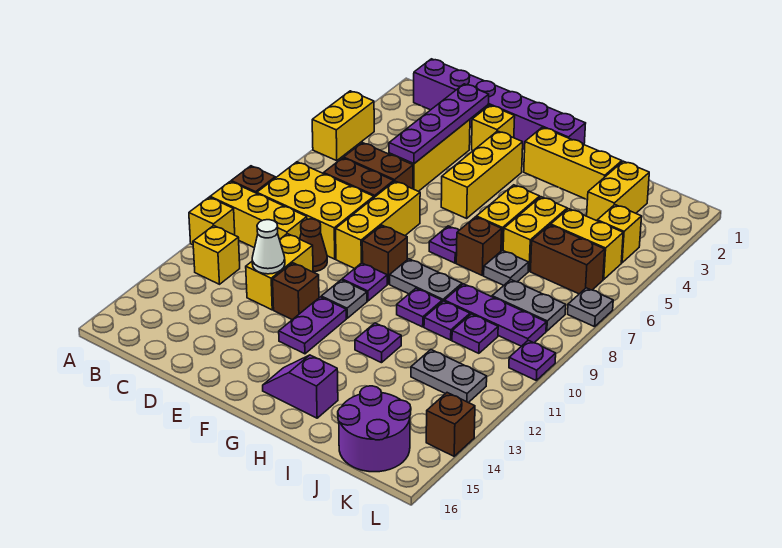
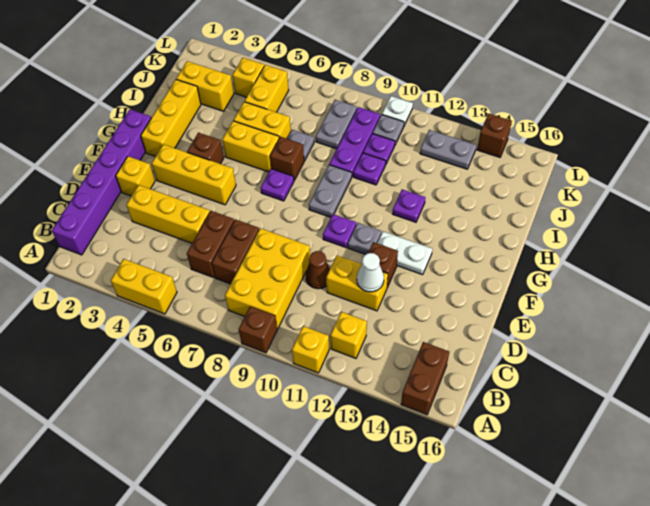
yellow 1x3 brick [210,181,307,248] -> none
purple 1x4 plate [389,84,489,164] -> none
yellow 1x3 brick [336,181,420,269] -> none
brown 1x1 brick [362,225,407,284] -> brown 1x1 brick moved to [187,133,224,164]
purple 1x2 plate [279,297,346,354] -> white 1x2 plate [377,232,432,275]
purple 1x2 slope [263,355,338,418] -> none
purple 1x1 plate [397,288,442,327] -> none
brown 1x2 brick [530,225,605,294] -> brown 1x2 brick moved to [401,342,449,415]
grey 1x2 plate [411,350,487,403] -> grey 1x2 plate turned to [420,130,476,169]
purple 2x2 round brick [338,386,411,472] -> none
grey 1x1 plate [568,288,613,327] -> grey 1x1 plate moved to [373,115,404,145]
purple 1x1 plate [509,340,556,380] -> white 1x1 plate [382,96,413,126]

